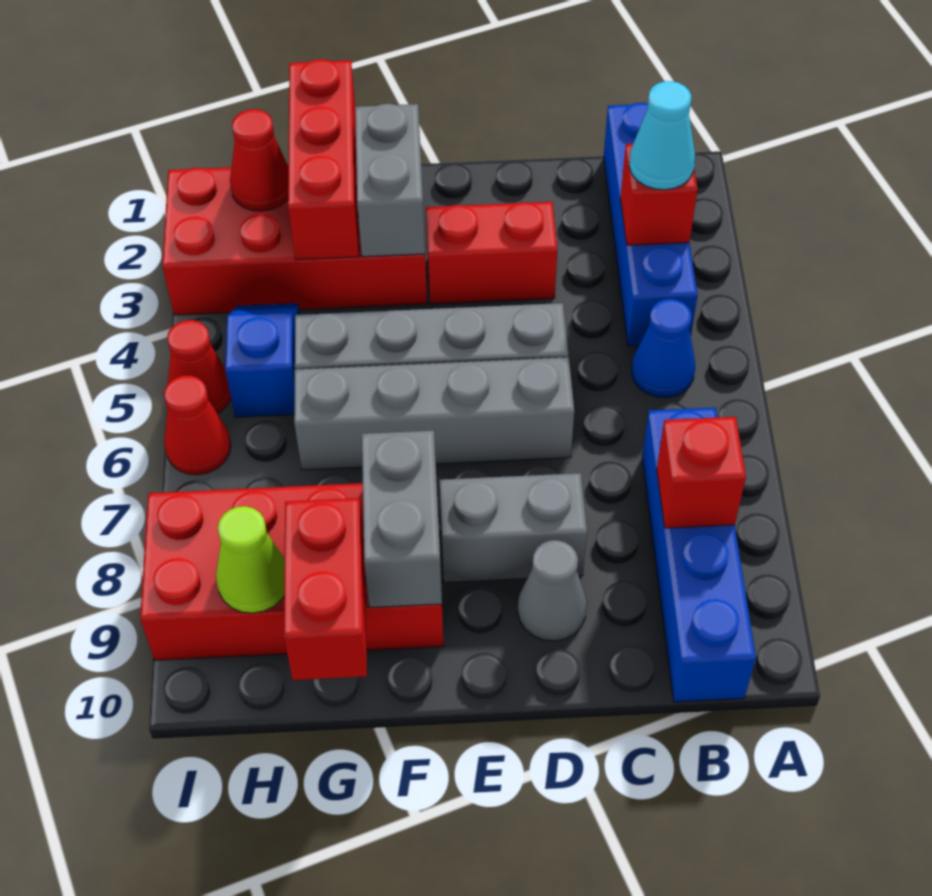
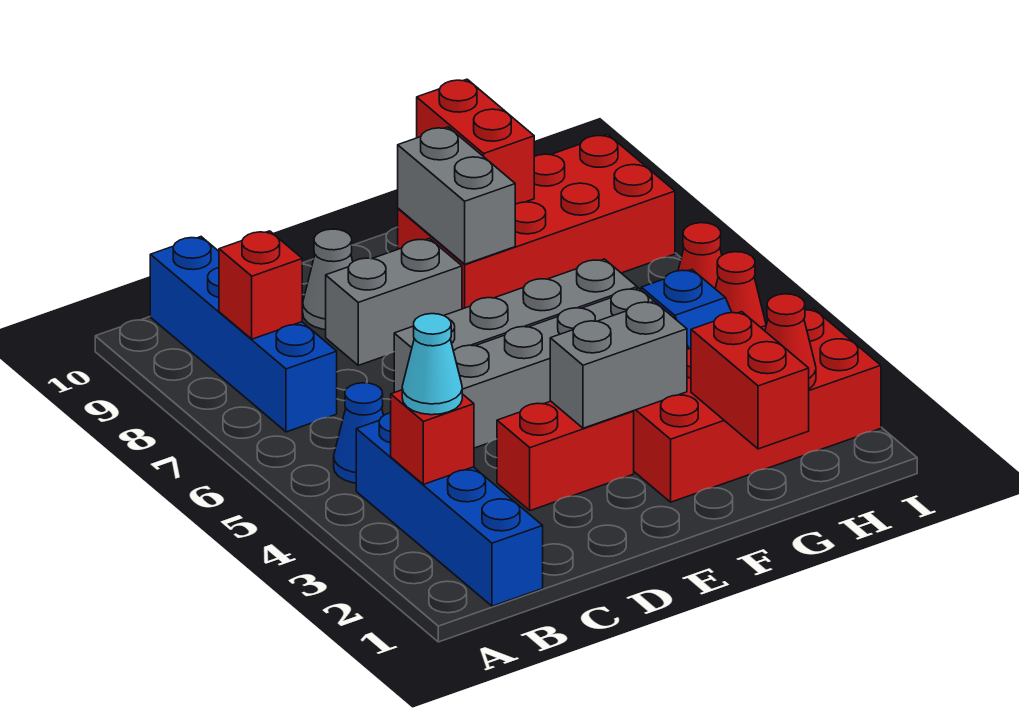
grey 1x2 brick [355,104,425,257] -> grey 1x2 brick turned to [550,301,687,428]
red 1x3 brick [288,59,359,260] -> red 1x2 brick [691,312,809,449]
lime 1x1 cone [216,506,285,613] -> none

